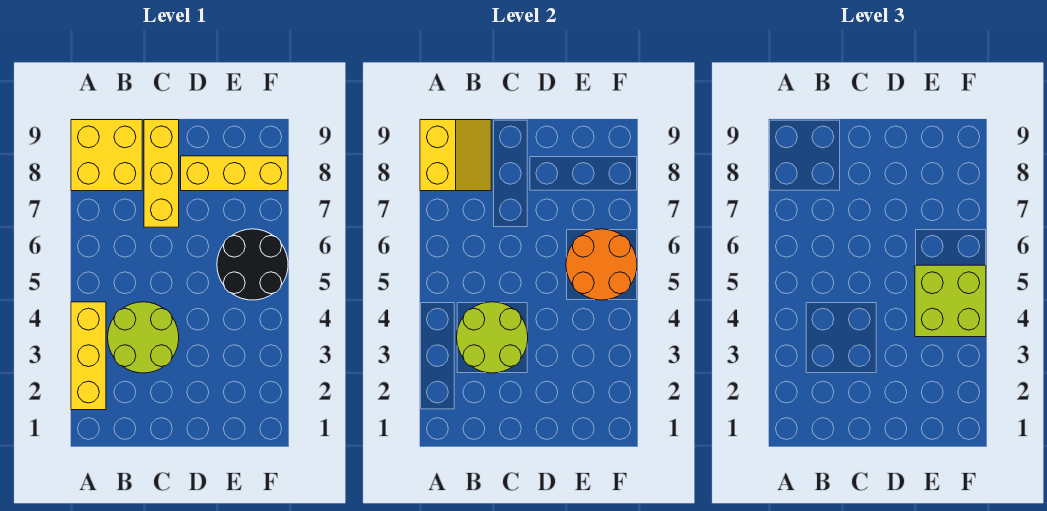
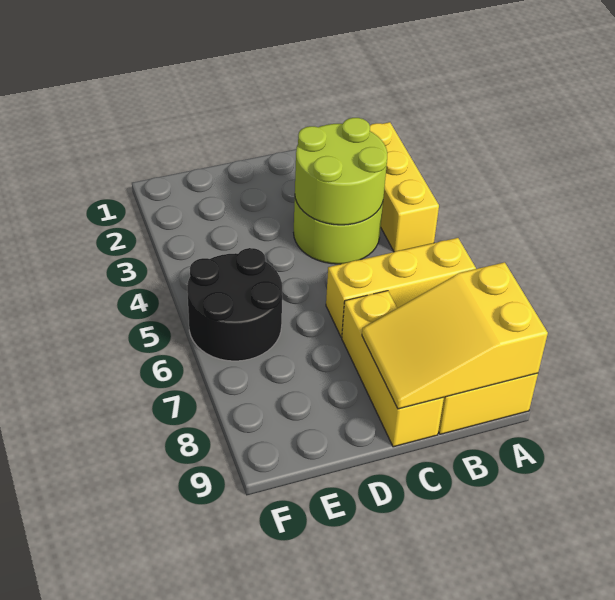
yellow 2x2 slope [420,120,491,191] -> yellow 2x3 slope [362,262,548,409]
yellow 1x3 brick [181,156,288,191] -> yellow 1x3 brick moved to [326,238,476,337]
lime 2x2 brick [915,265,986,337] -> none
orange 2x2 round brick [566,229,637,300] -> none

